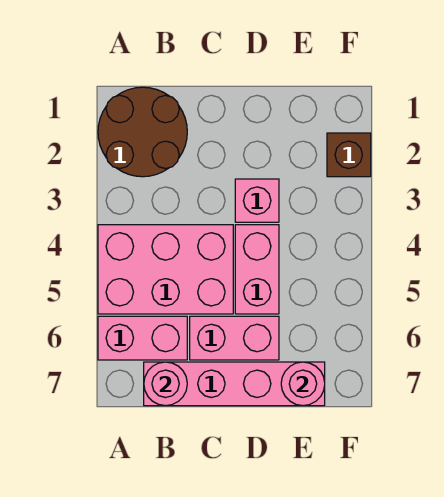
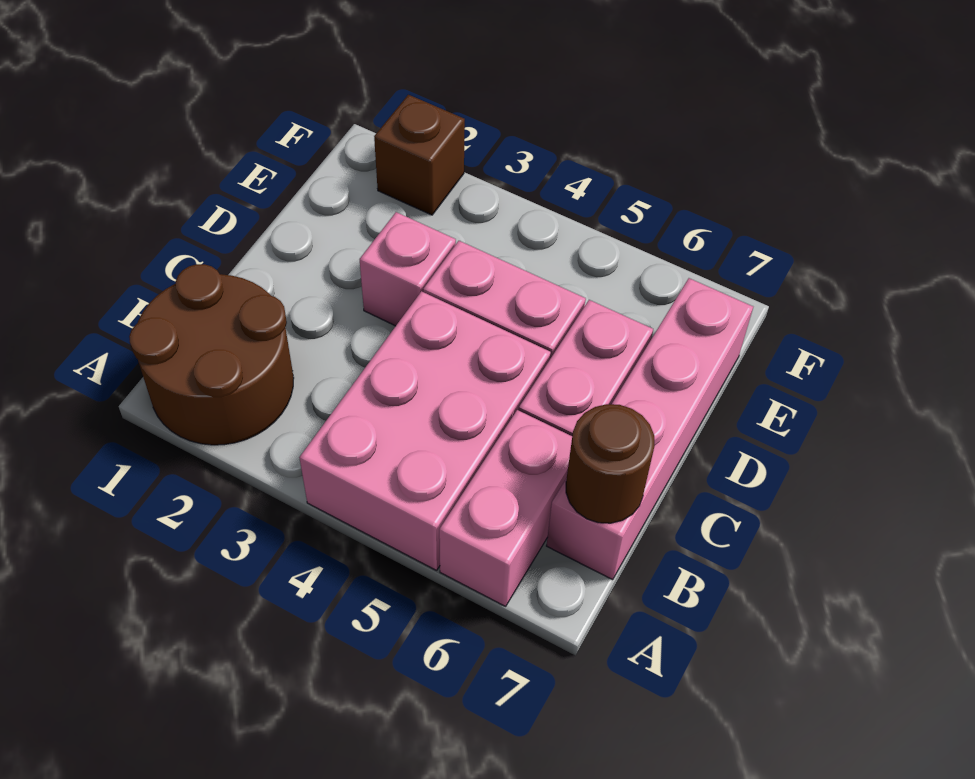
pink 1x1 round brick [144,362,187,406] -> brown 1x1 round brick [566,404,654,523]
pink 1x1 round brick [281,362,325,406] -> none

